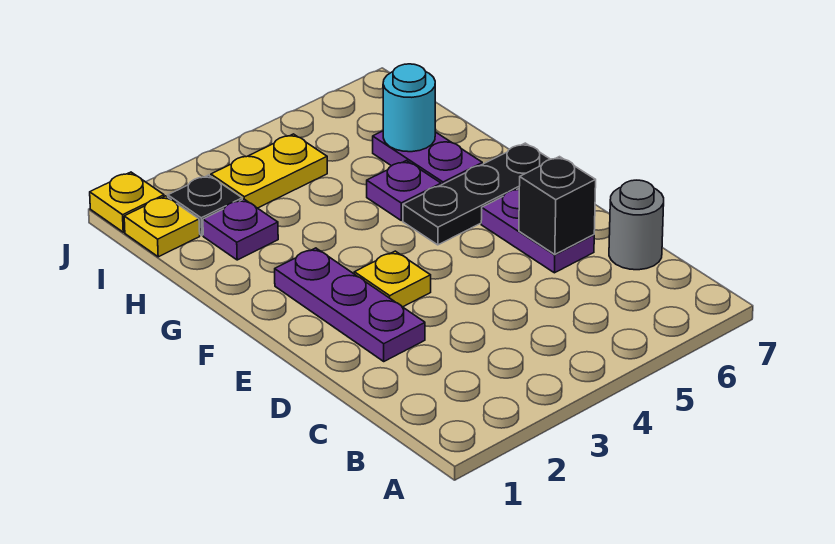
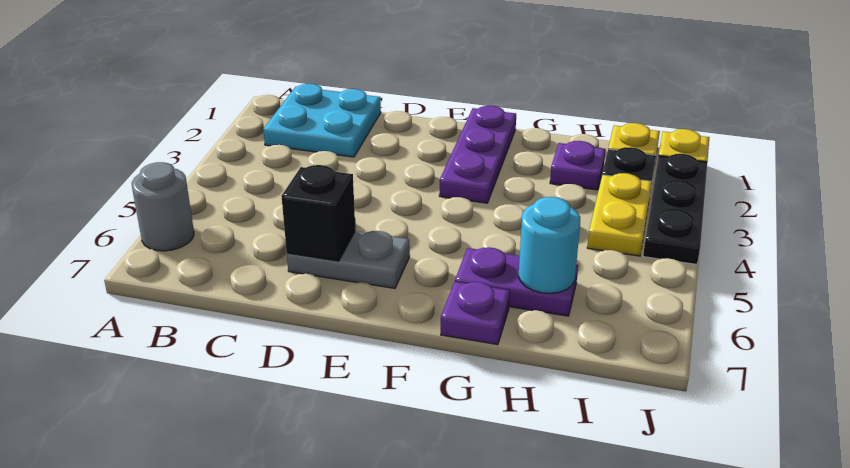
none -> cyan 2x2 plate [263,84,381,157]
grey 1x1 round brick [609,180,664,270] -> grey 1x1 round brick moved to [132,162,194,251]
purple 1x3 plate [275,248,425,361] -> purple 1x3 plate turned to [439,106,516,203]
purple 1x2 plate [481,189,594,273] -> grey 1x2 plate [287,231,410,288]
yellow 1x1 plate [354,251,431,307] -> none
black 1x3 plate [403,143,550,245] -> black 1x3 plate moved to [643,154,707,264]
purple 1x1 plate [367,161,441,220] -> purple 1x1 plate moved to [441,282,510,345]

